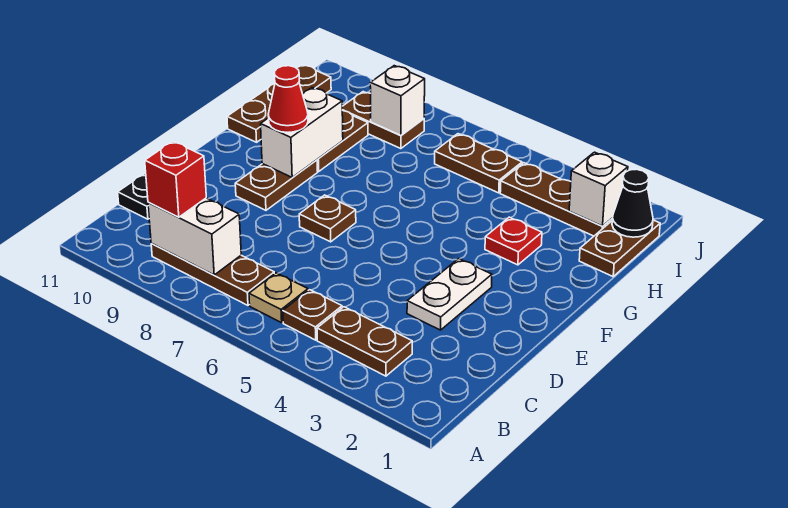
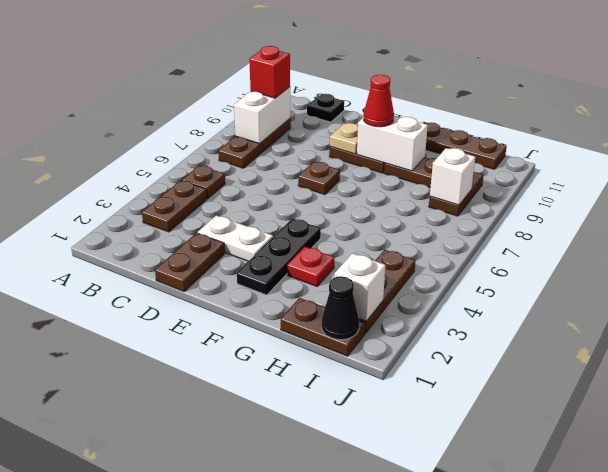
tan 1x1 plate [249,273,308,323] -> tan 1x1 plate moved to [330,123,358,154]
none -> black 1x3 plate [237,218,321,295]
brown 1x2 plate [435,134,522,193] -> brown 1x2 plate moved to [155,233,225,291]

